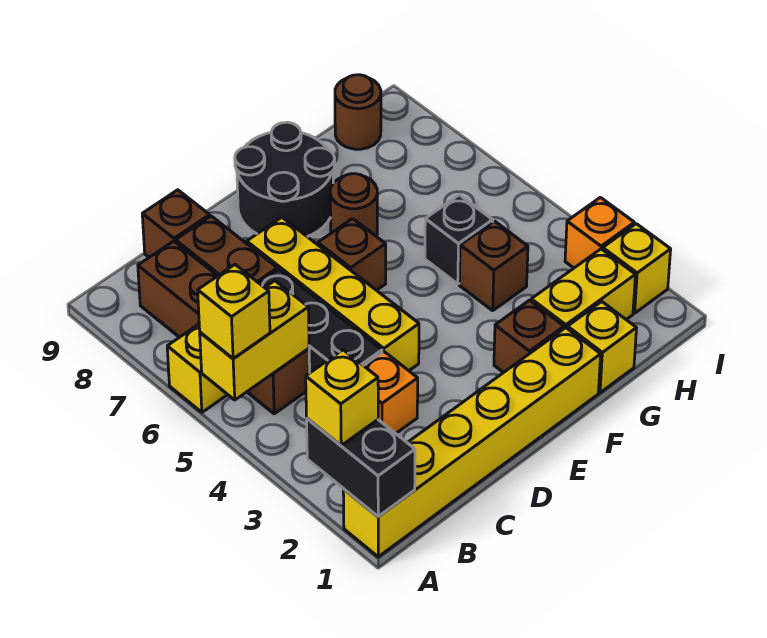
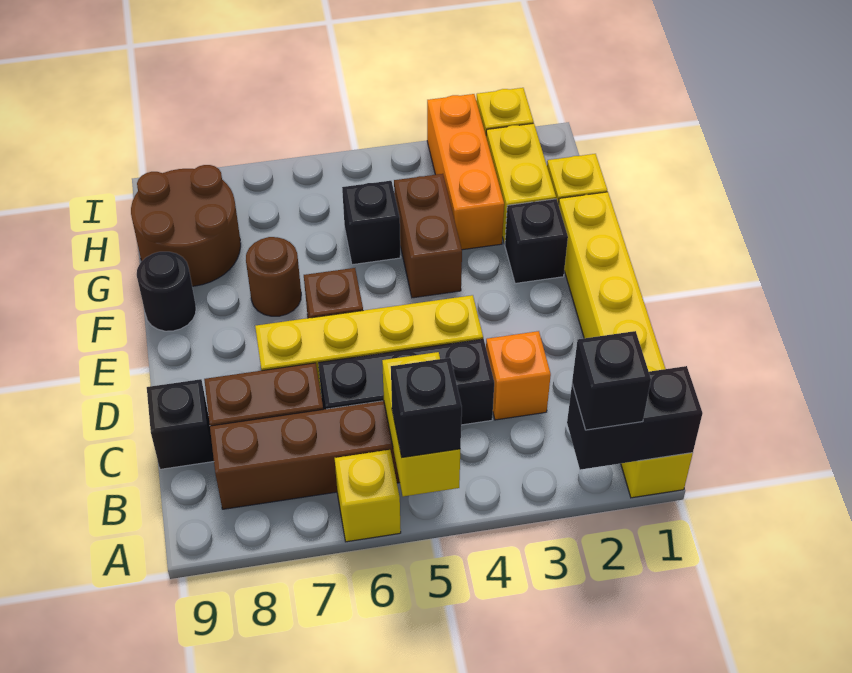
yellow 1x1 brick [306,350,378,445] -> black 1x1 brick [572,331,651,430]
yellow 1x1 brick [198,265,270,359] -> black 1x1 brick [391,358,462,457]
brown 1x1 brick [142,190,210,257] -> black 1x1 brick [147,379,214,469]
black 2x2 round brick [235,122,335,237] -> black 1x1 round brick [137,252,196,331]
brown 1x1 brick [494,300,564,373] -> black 1x1 brick [505,199,568,283]
brown 1x1 brick [459,221,528,310] -> brown 1x2 brick [394,174,462,298]
brown 1x1 round brick [335,75,381,149] -> brown 2x2 round brick [131,165,241,286]
orange 1x1 brick [565,197,634,268] -> orange 1x3 brick [427,94,504,250]

